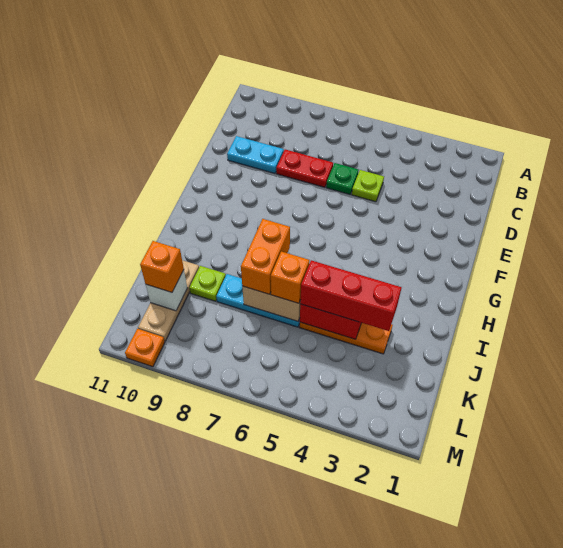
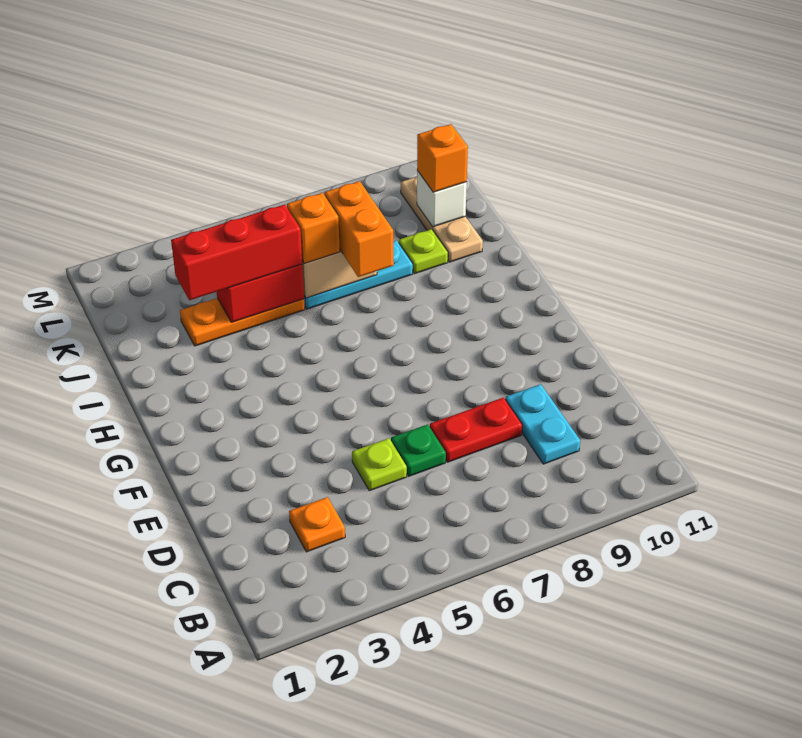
cyan 1x2 plate [227,136,284,173] -> cyan 1x2 plate turned to [505,384,580,464]
orange 1x1 plate [125,329,165,367] -> orange 1x1 plate moved to [289,497,345,552]

